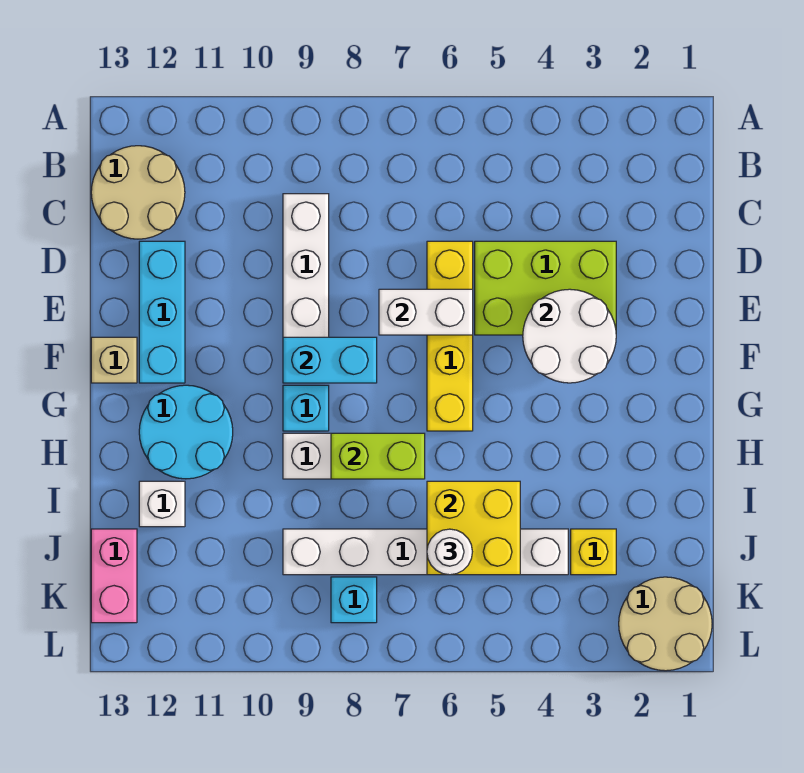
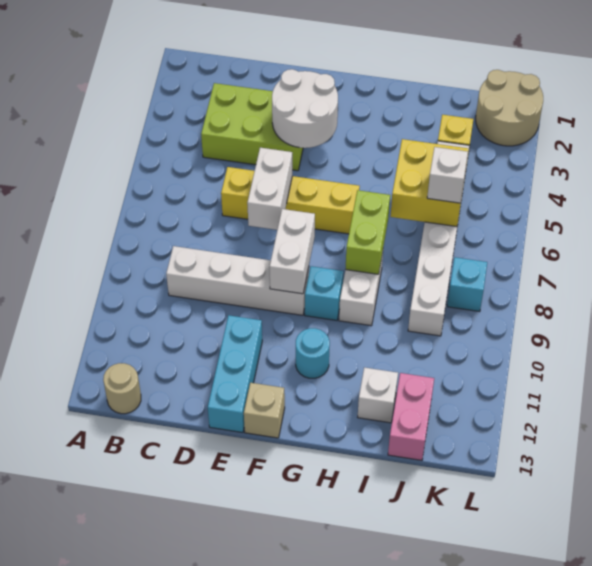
tan 2x2 round brick [91,146,185,239] -> tan 1x1 round brick [103,363,141,414]
lime 2x3 brick [475,241,616,335] -> lime 2x3 brick turned to [201,83,303,171]
cyan 1x3 brick [139,241,185,383] -> cyan 1x3 brick turned to [208,315,262,433]
cyan 1x2 brick [283,337,377,383] -> white 1x2 brick [270,209,315,294]
cyan 2x2 round brick [139,385,233,479] -> cyan 1x1 round brick [296,328,330,378]
white 1x1 round brick [427,529,472,575] -> white 1x1 brick [427,147,468,203]
pink 1x2 brick [91,529,137,623] -> pink 1x2 brick turned to [388,373,434,460]

